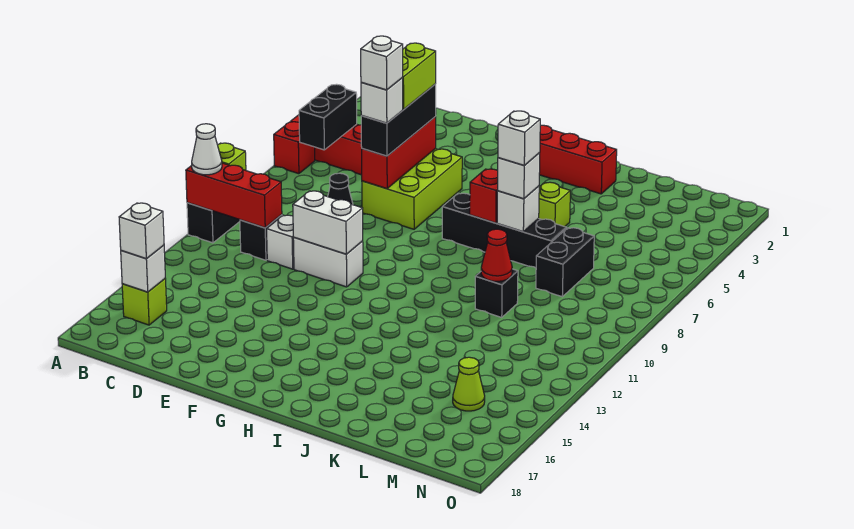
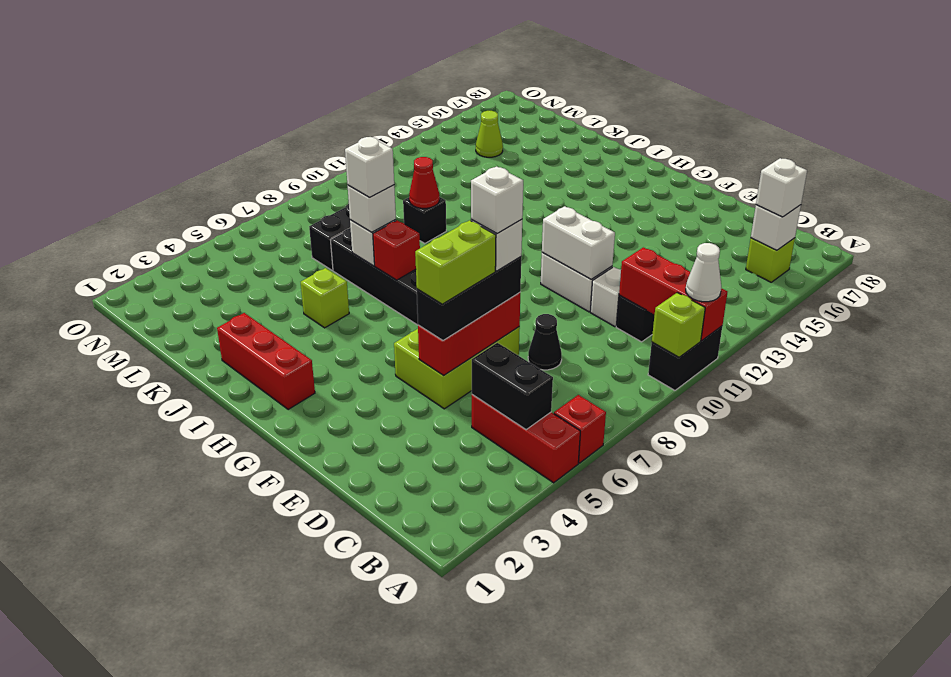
black 1x2 brick [299,84,357,150] -> black 1x2 brick turned to [472,343,553,430]

